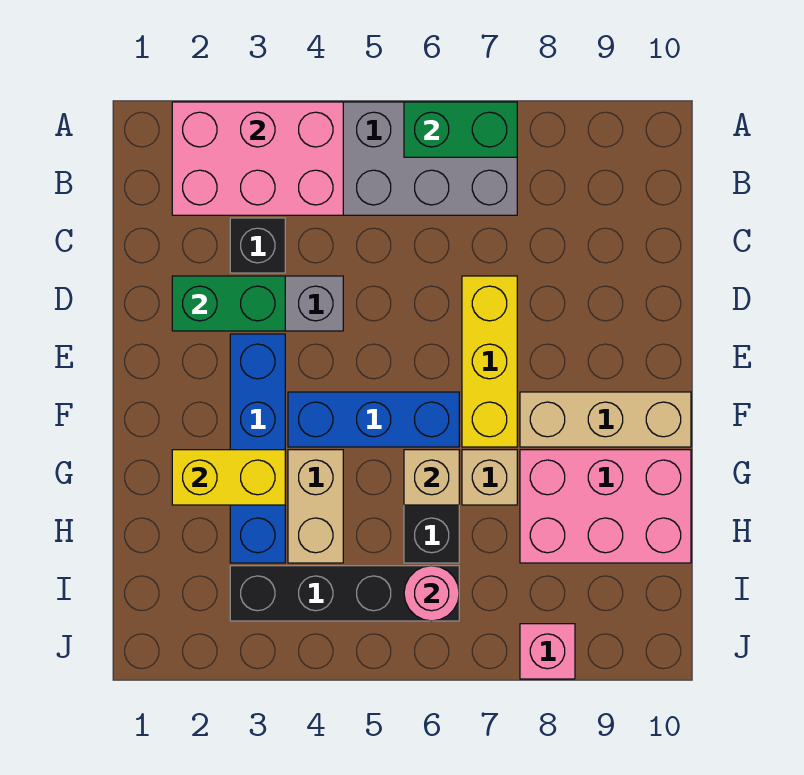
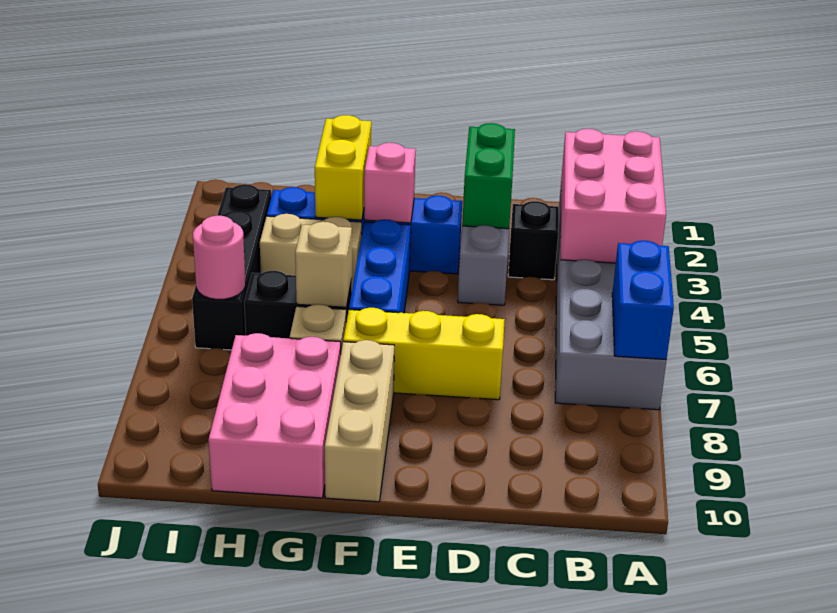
green 1x2 brick [404,102,517,157] -> blue 1x2 brick [612,241,674,360]
pink 1x1 brick [520,624,575,679] -> pink 1x1 brick moved to [364,143,416,223]

